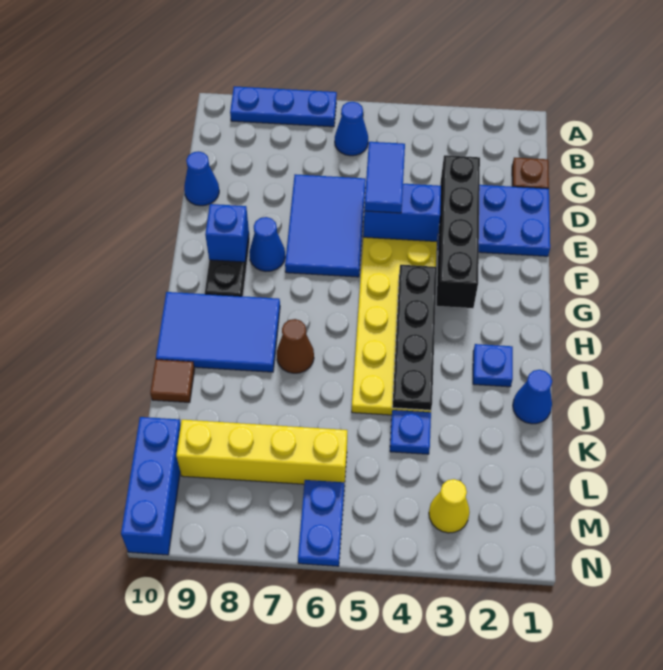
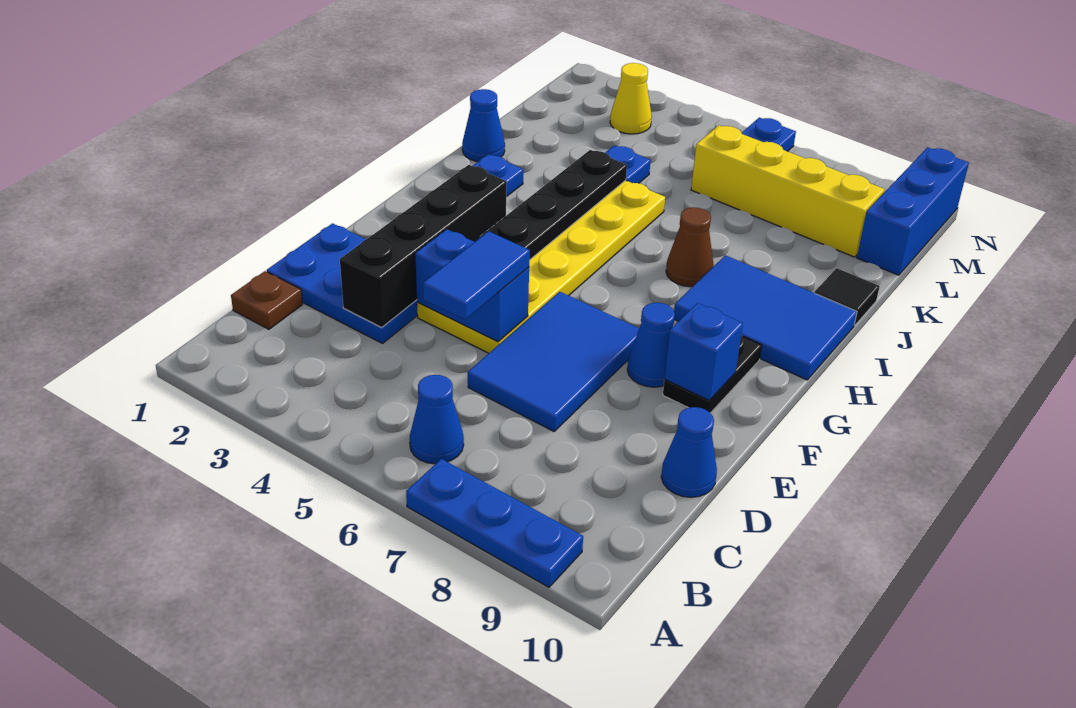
brown 1x1 tile [150,359,195,402] -> black 1x1 tile [814,268,880,325]

